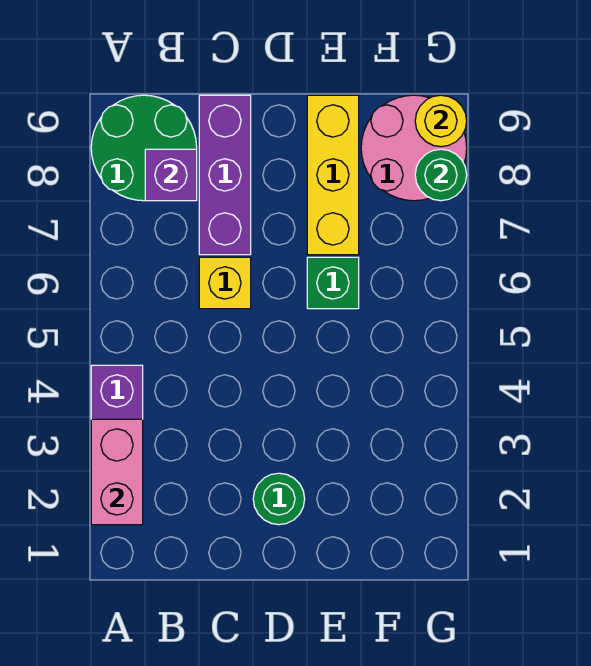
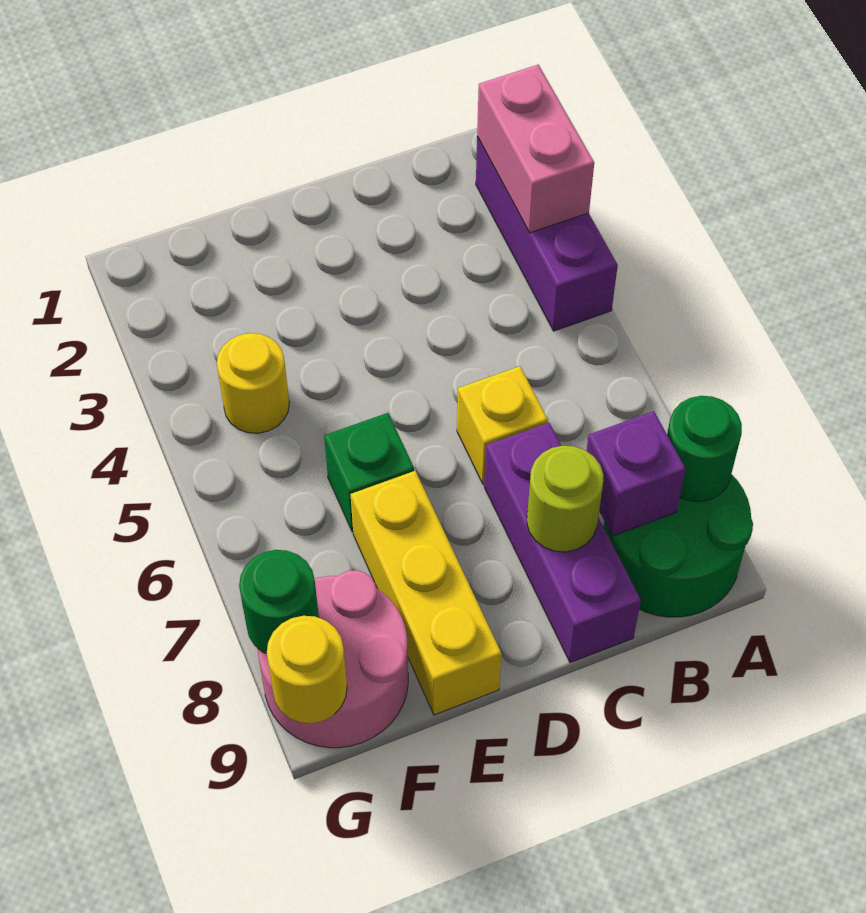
none -> lime 1x1 round brick [527,446,603,552]
green 1x1 round brick [253,473,305,525] -> green 1x1 round brick moved to [667,396,742,502]
none -> yellow 1x1 round brick [217,333,289,433]

